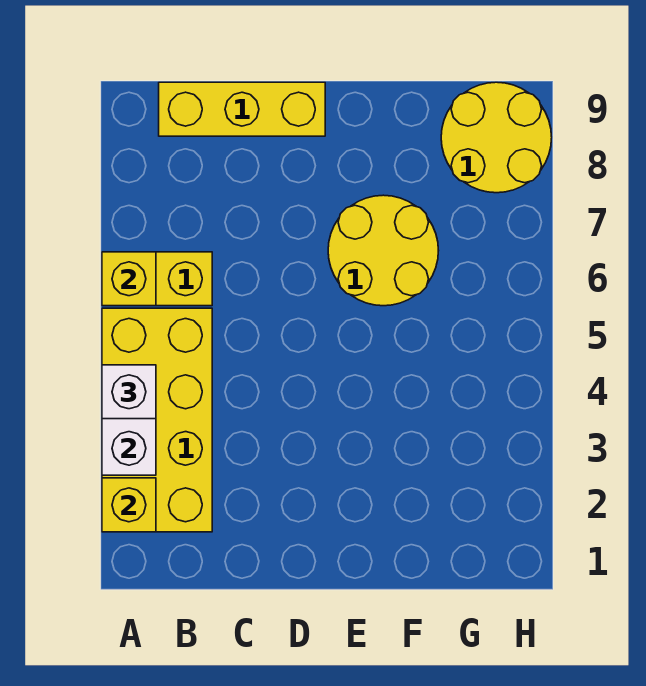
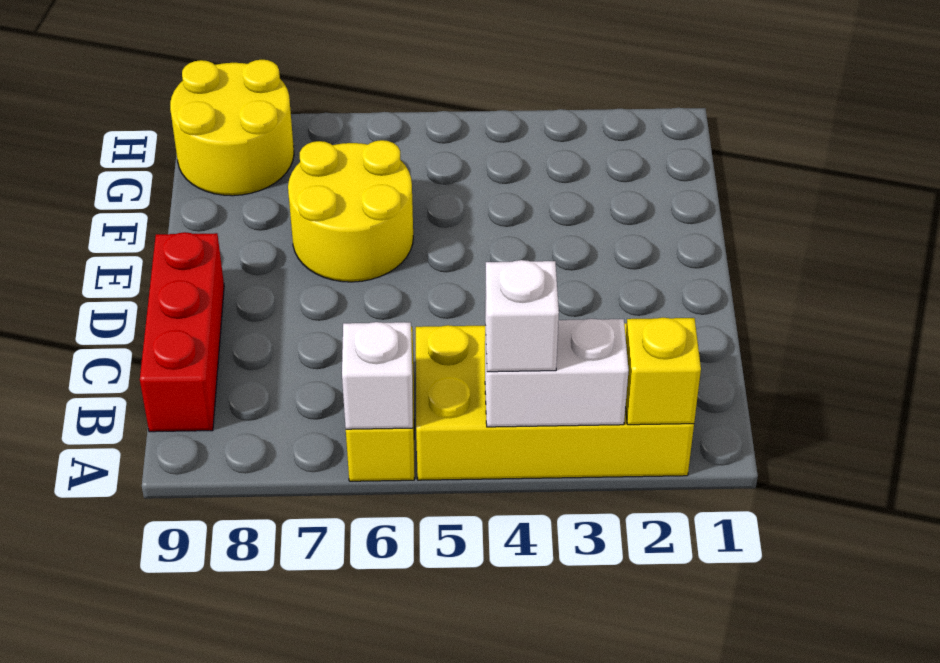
yellow 1x1 brick [102,252,156,306] -> white 1x1 brick [342,322,413,429]
yellow 1x3 brick [159,82,325,136] -> red 1x3 brick [140,232,224,432]

